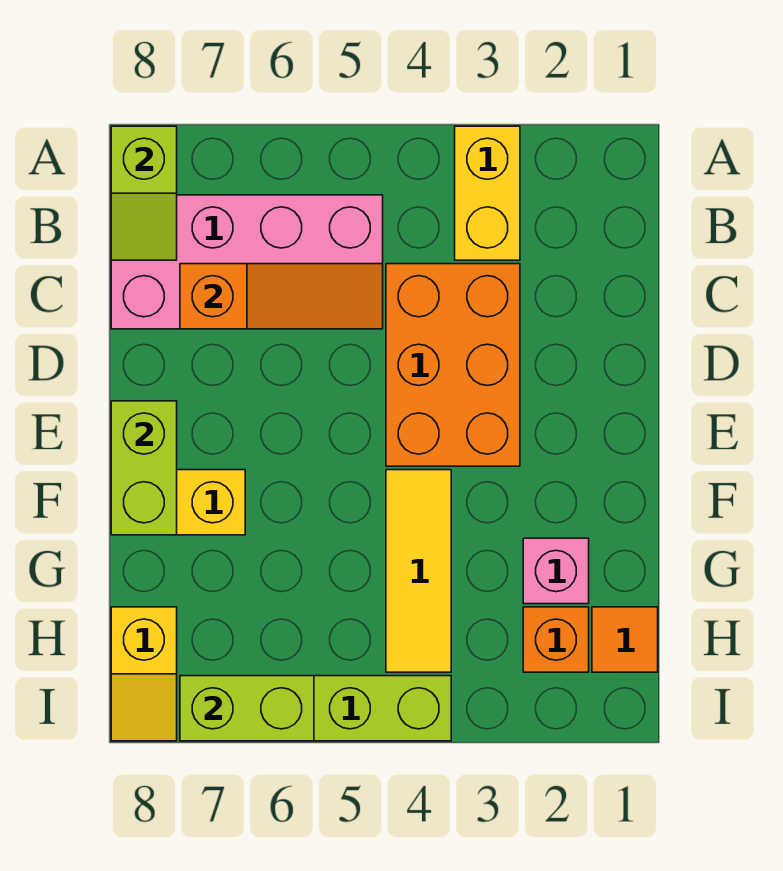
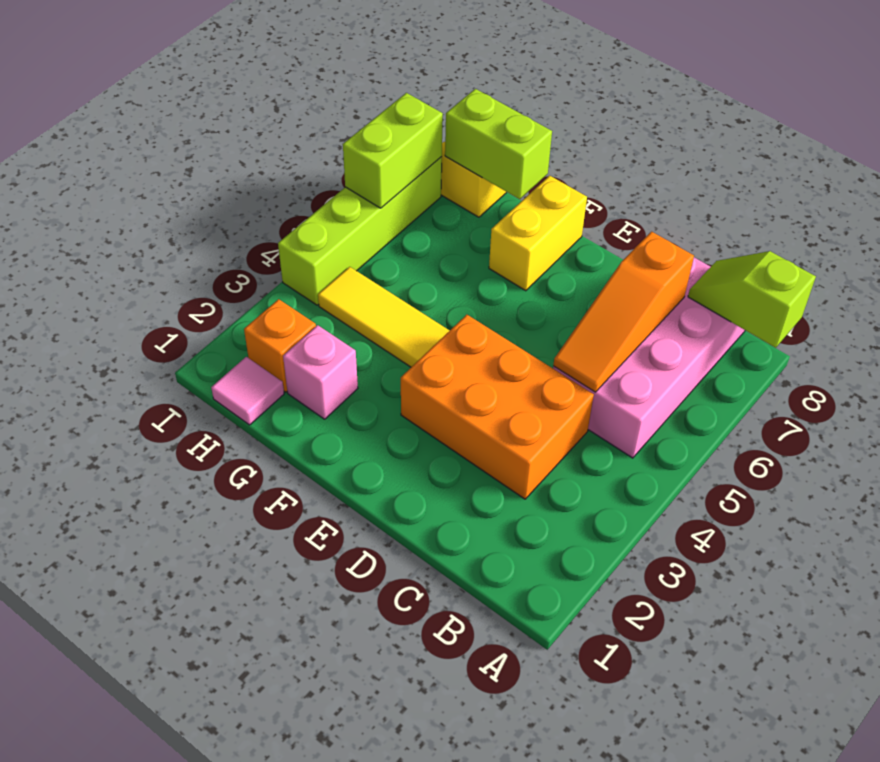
yellow 1x2 brick [455,126,520,260] -> none
lime 1x2 brick [111,401,177,535] -> lime 1x2 brick moved to [445,89,552,199]
orange 1x1 tile [592,607,658,672] -> pink 1x1 tile [211,357,284,425]

